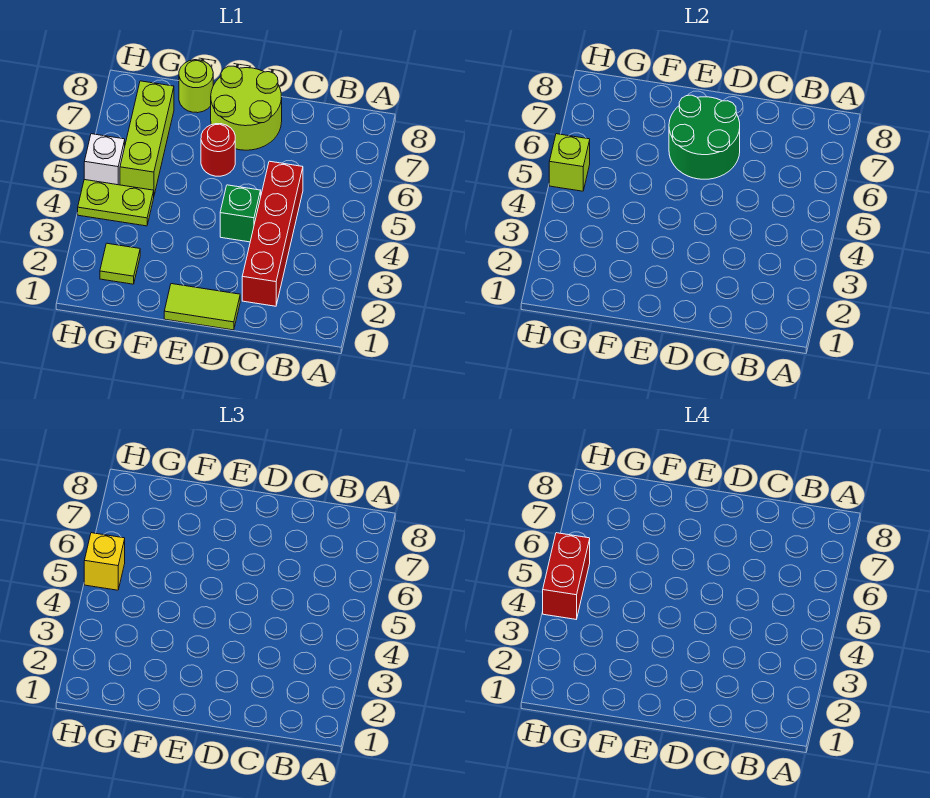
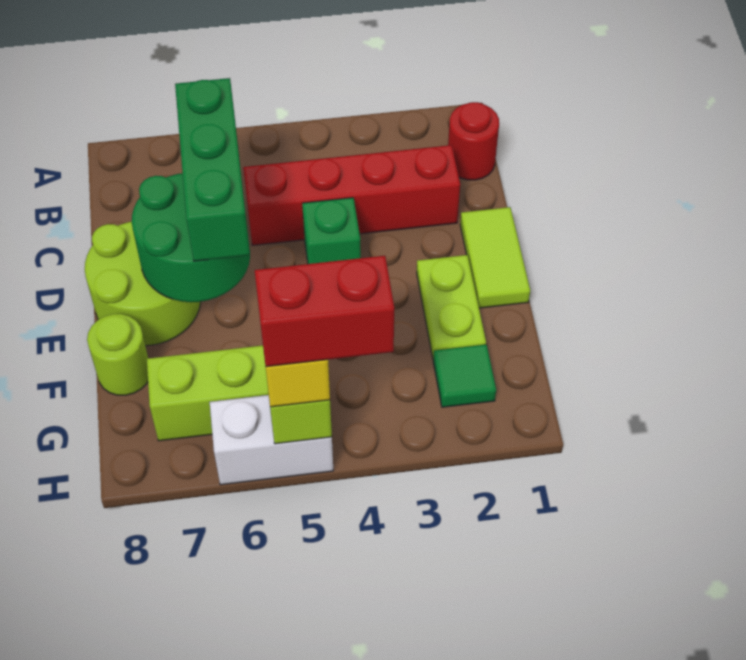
none -> green 1x3 brick [175,78,250,261]
red 1x1 round brick [201,124,235,176] -> red 1x1 round brick moved to [448,102,499,180]
lime 1x1 tile [100,243,140,284] -> green 1x1 tile [433,345,496,407]
lime 1x2 plate [78,180,154,226] -> lime 1x2 plate moved to [417,255,486,359]
white 1x1 brick [84,134,125,185] -> white 1x2 brick [210,395,333,485]

